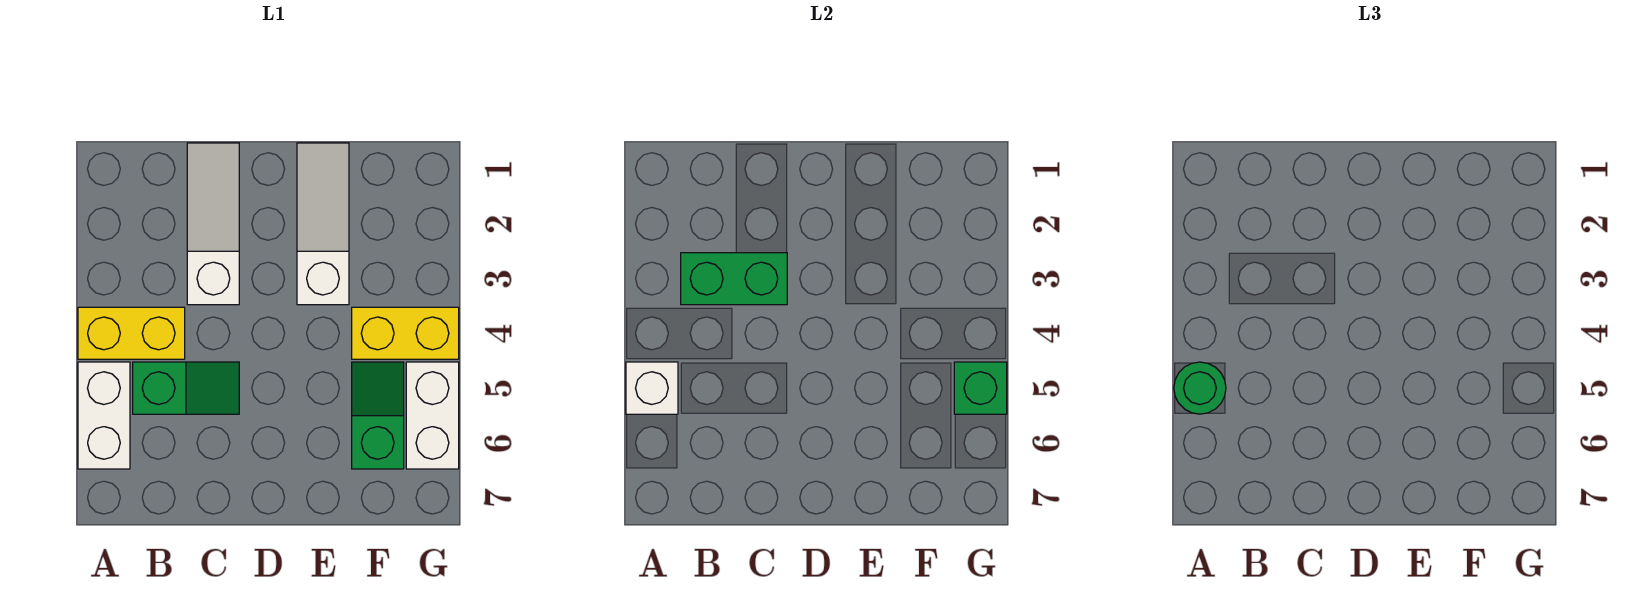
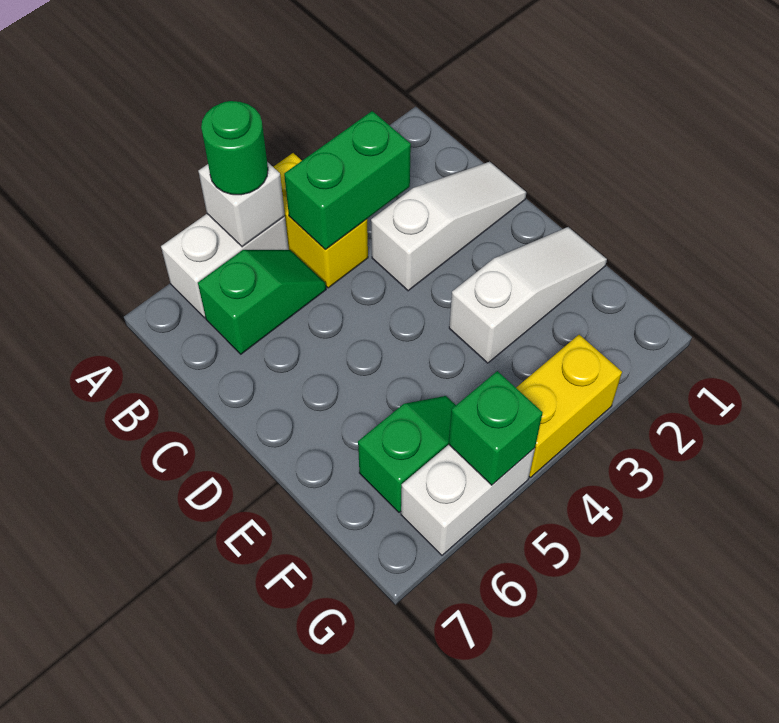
green 1x2 brick [681,253,787,305] -> green 1x2 brick turned to [284,111,411,249]
green 1x2 slope [133,362,239,414] -> green 1x2 slope turned to [198,250,326,354]
yellow 1x2 brick [352,307,459,359] -> yellow 1x2 brick turned to [516,335,622,477]

